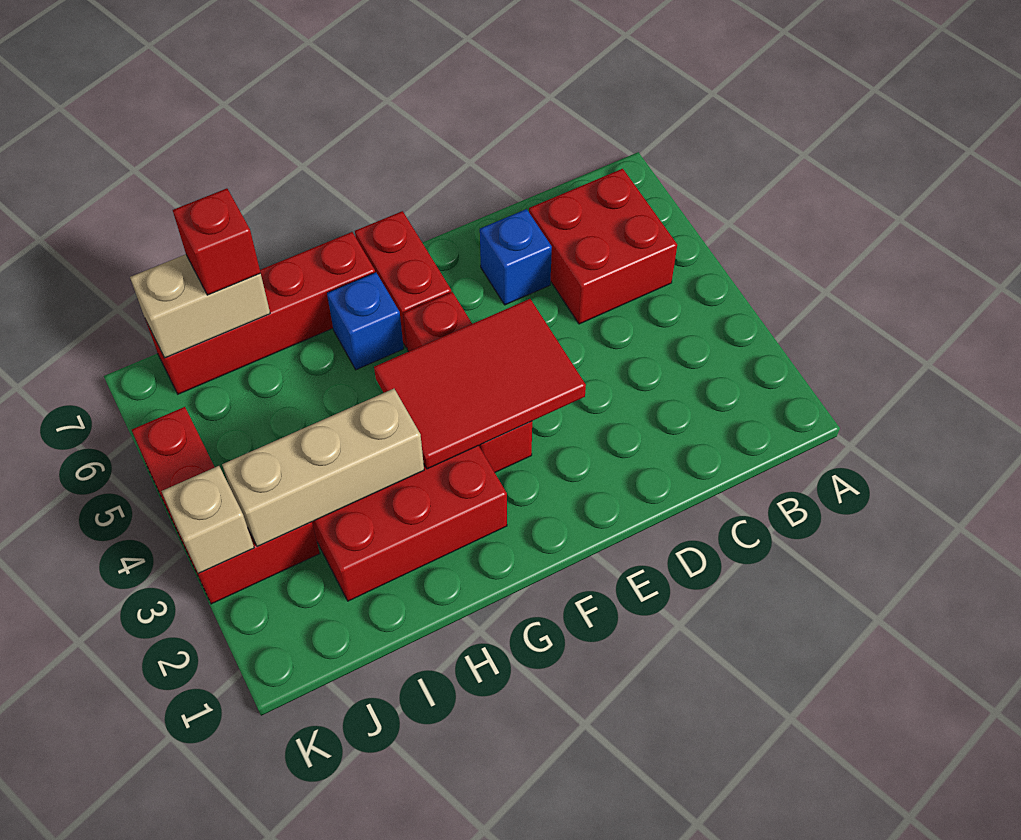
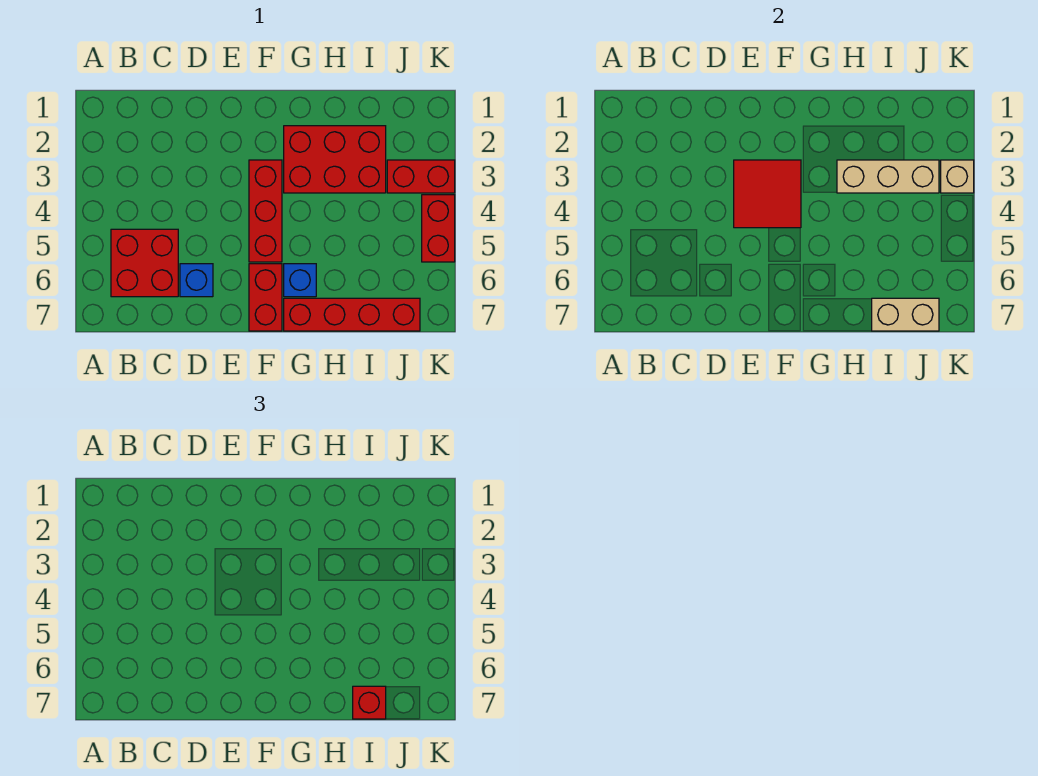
red 2x3 tile [374,299,586,469] -> red 2x2 tile [734,160,801,228]

